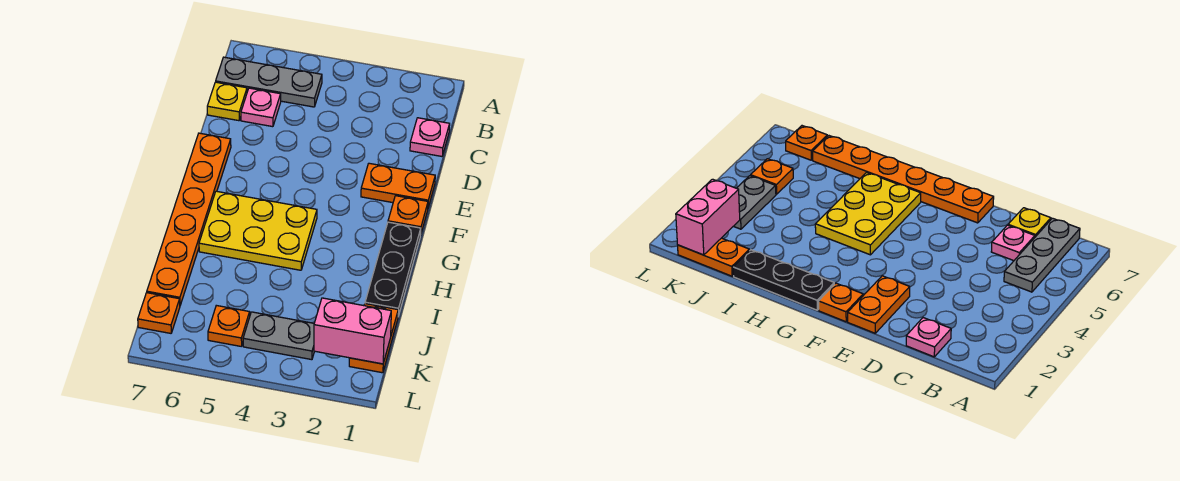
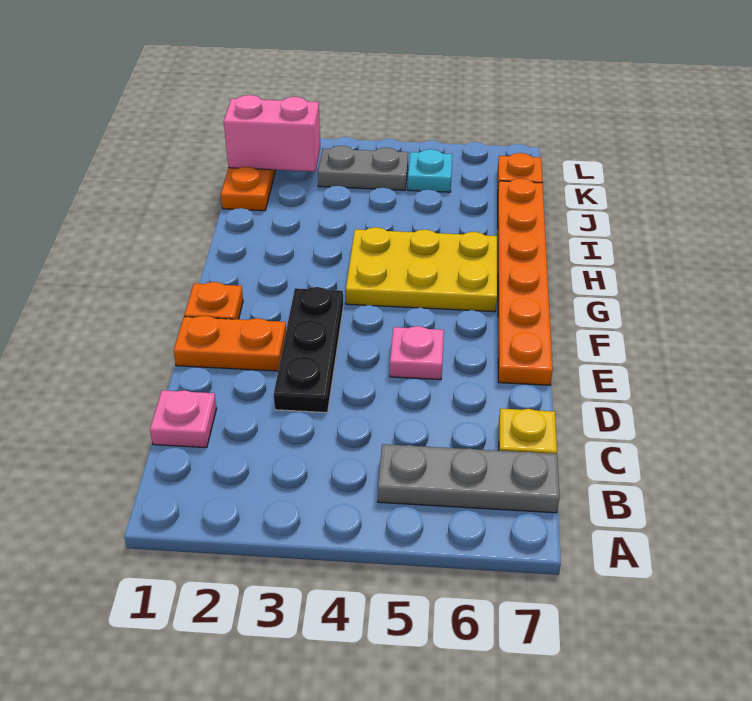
pink 1x1 plate [241,88,281,127] -> pink 1x1 plate moved to [390,326,444,380]
black 1x3 plate [365,222,421,316] -> black 1x3 plate moved to [274,287,343,413]
orange 1x1 plate [208,305,250,346] -> cyan 1x1 plate [408,149,452,192]

